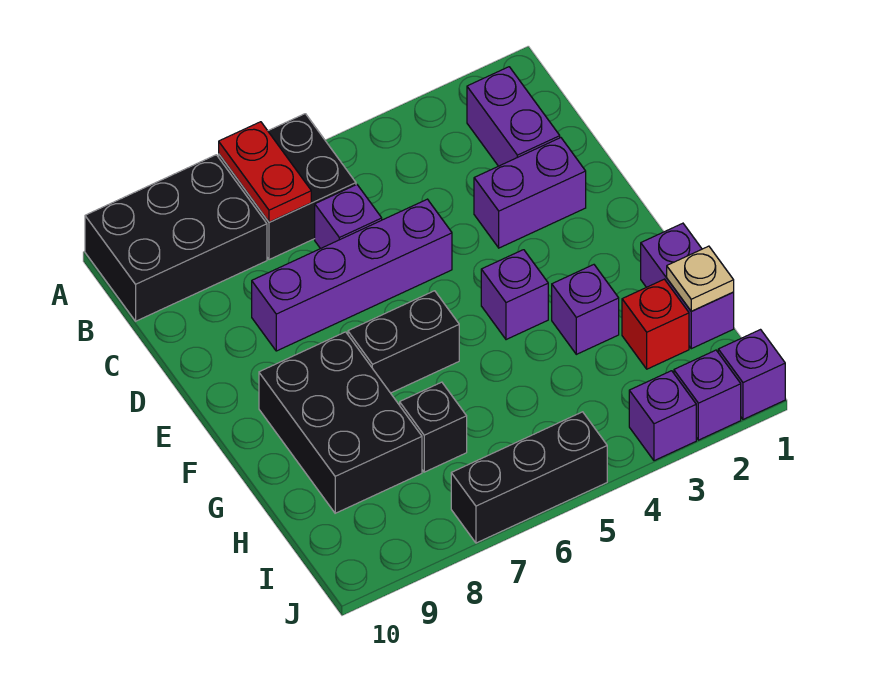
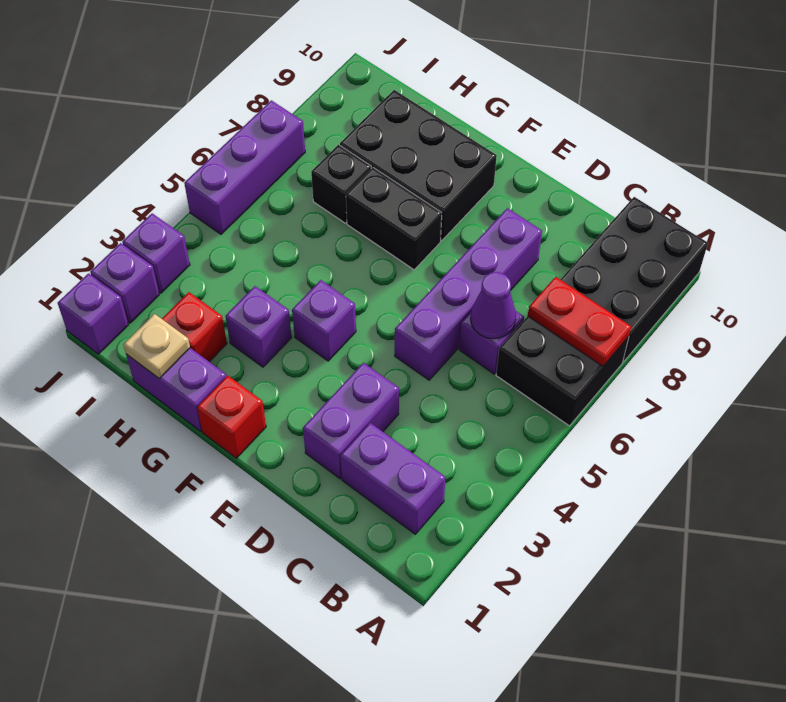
none -> purple 1x1 cone [470,272,516,339]
none -> red 1x1 brick [197,376,266,458]
black 1x2 brick [348,291,459,393] -> black 1x2 brick turned to [346,168,442,270]
black 1x3 brick [451,412,607,543] -> purple 1x3 brick [184,100,305,234]

